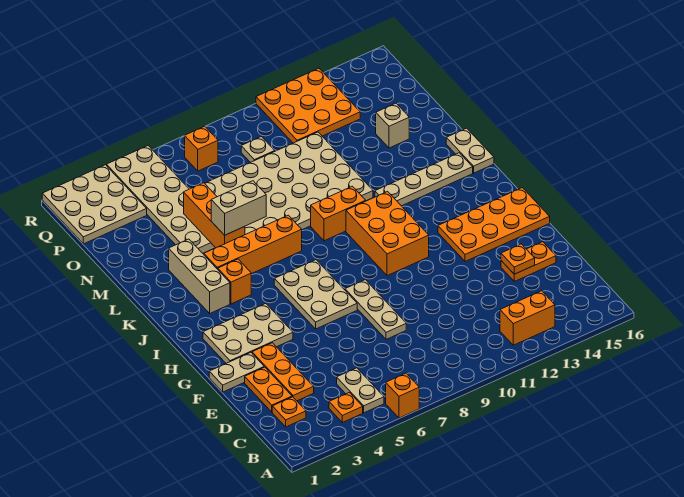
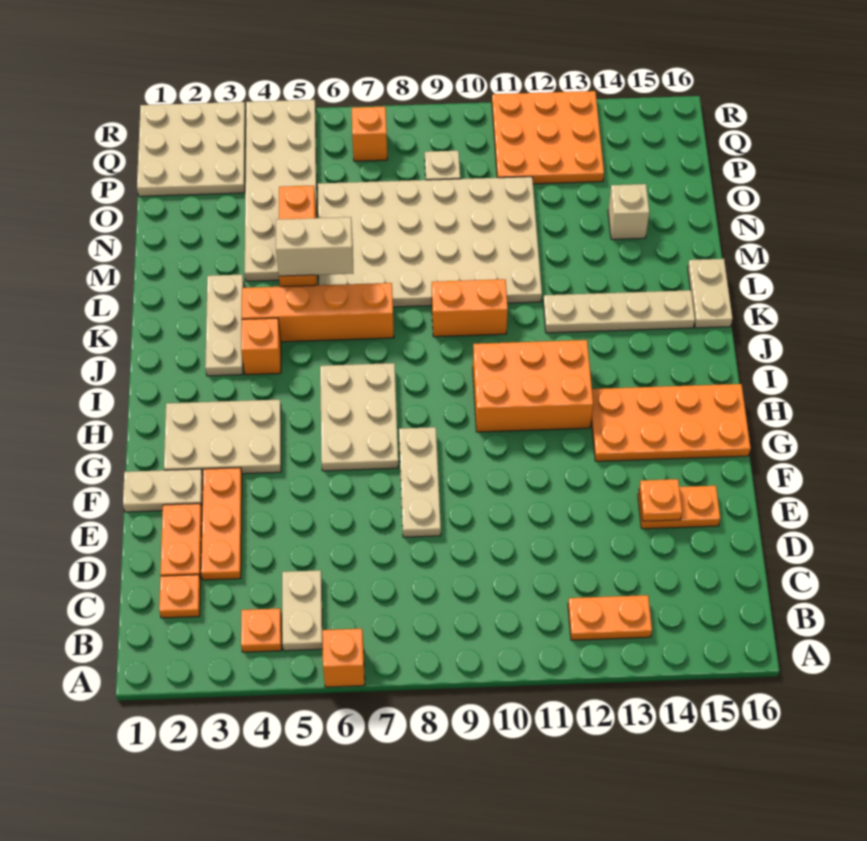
orange 1x2 brick [500,291,555,345] -> orange 1x2 plate [568,595,652,640]
orange 2x3 brick [346,192,429,276] -> orange 2x3 brick turned to [473,340,593,432]
tan 1x3 brick [169,239,230,313] -> tan 1x3 plate [205,274,244,376]

